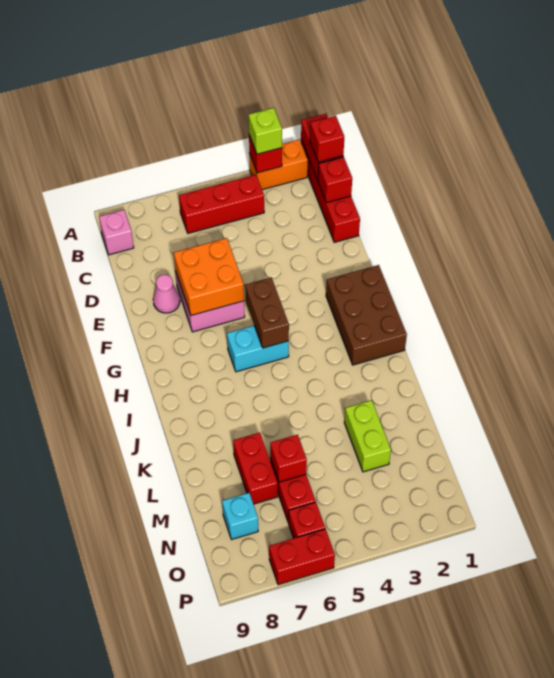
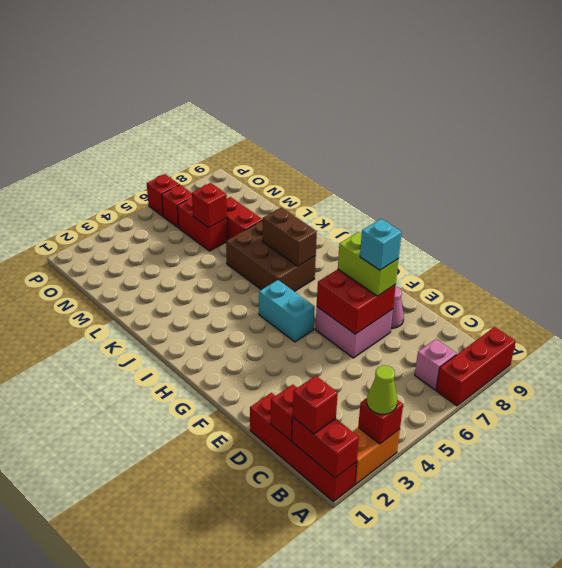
lime 1x1 brick [249,108,282,154] -> lime 1x1 cone [367,365,397,414]
red 1x3 brick [179,175,264,233] -> red 1x3 brick moved to [436,327,516,406]
pink 1x1 brick [99,210,134,255] -> pink 1x1 brick moved to [415,339,457,390]
orange 2x2 brick [174,238,244,315] -> red 2x2 brick [317,269,396,334]
brown 2x3 brick [326,265,407,365] -> brown 2x3 brick moved to [226,220,316,292]
brown 1x2 brick [245,278,289,348] -> brown 1x2 brick moved to [263,207,317,266]
cyan 1x2 brick [227,326,289,372] -> cyan 1x2 brick turned to [259,280,315,342]
lime 1x2 brick [344,400,391,472] -> lime 1x2 brick moved to [338,232,399,296]
cyan 1x1 brick [222,493,258,540] -> cyan 1x1 brick moved to [360,219,402,270]
red 1x2 brick [269,529,335,585] -> red 1x1 brick [147,174,179,216]

